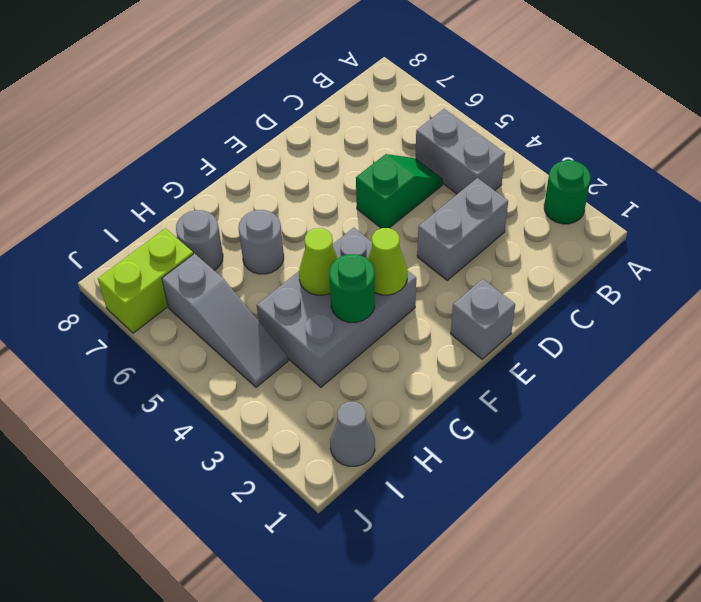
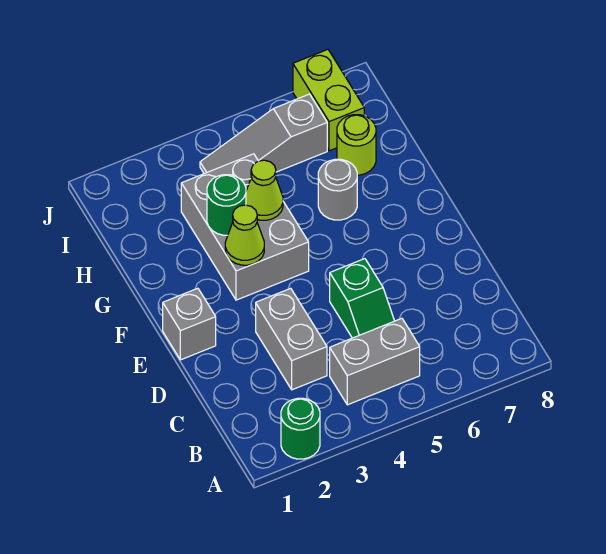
grey 1x1 round brick [176,210,223,271] -> lime 1x1 round brick [337,115,376,175]
grey 1x1 cone [330,402,375,466] -> none

